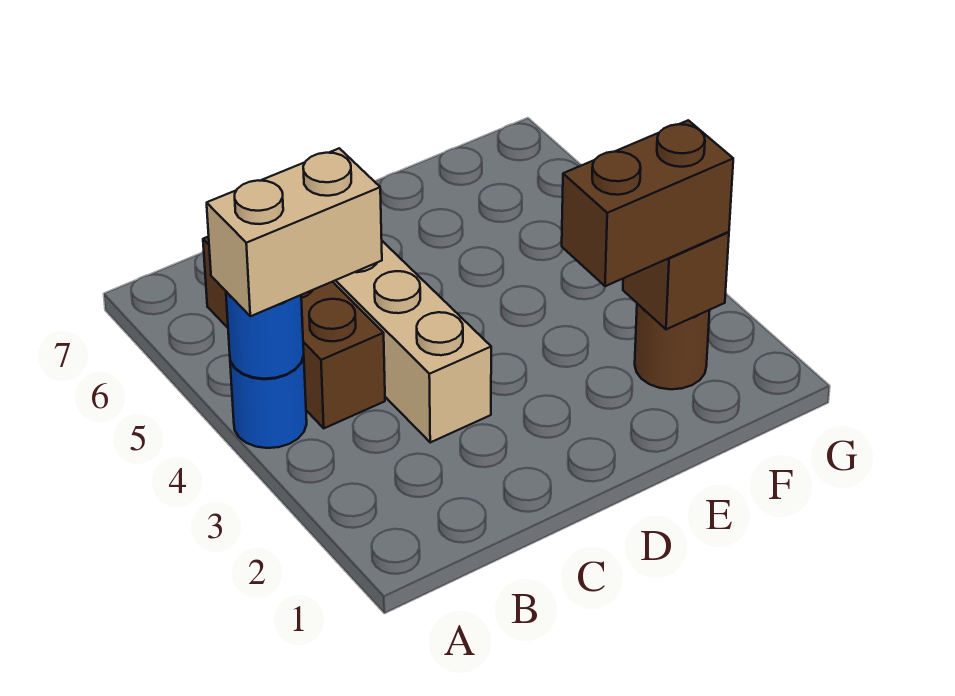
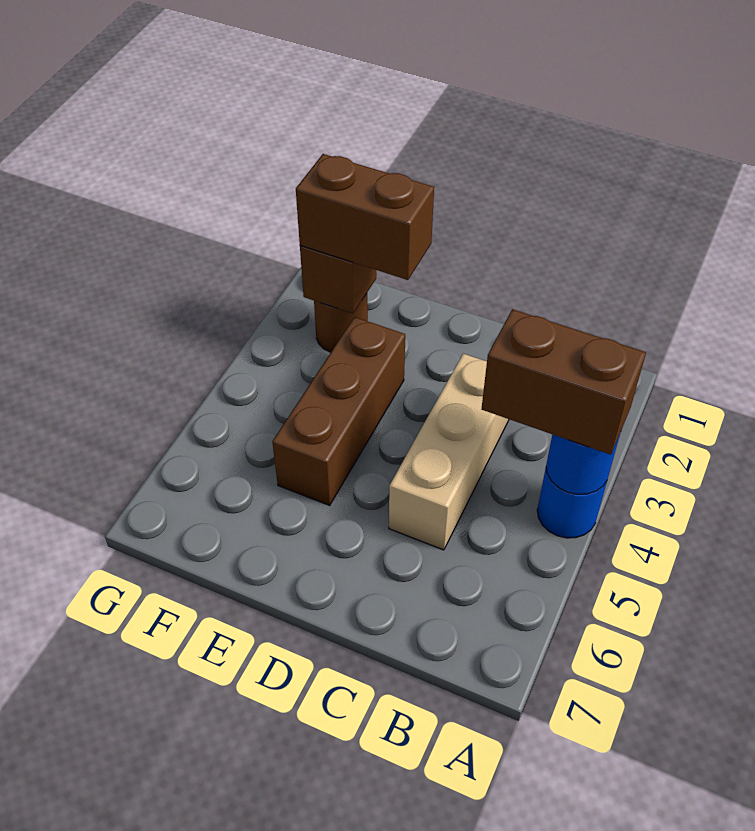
tan 1x2 brick [207,148,382,316] -> brown 1x2 brick [482,309,646,455]
brown 1x3 brick [203,236,385,428] -> brown 1x3 brick moved to [272,317,405,505]

